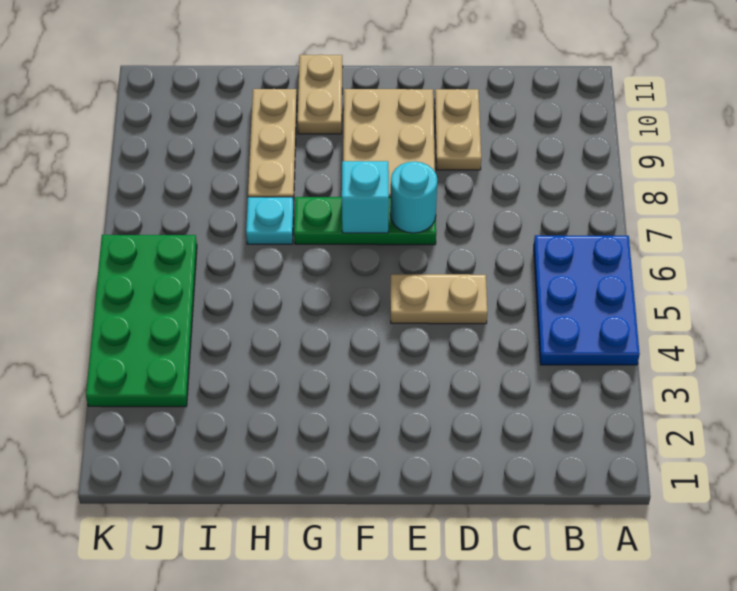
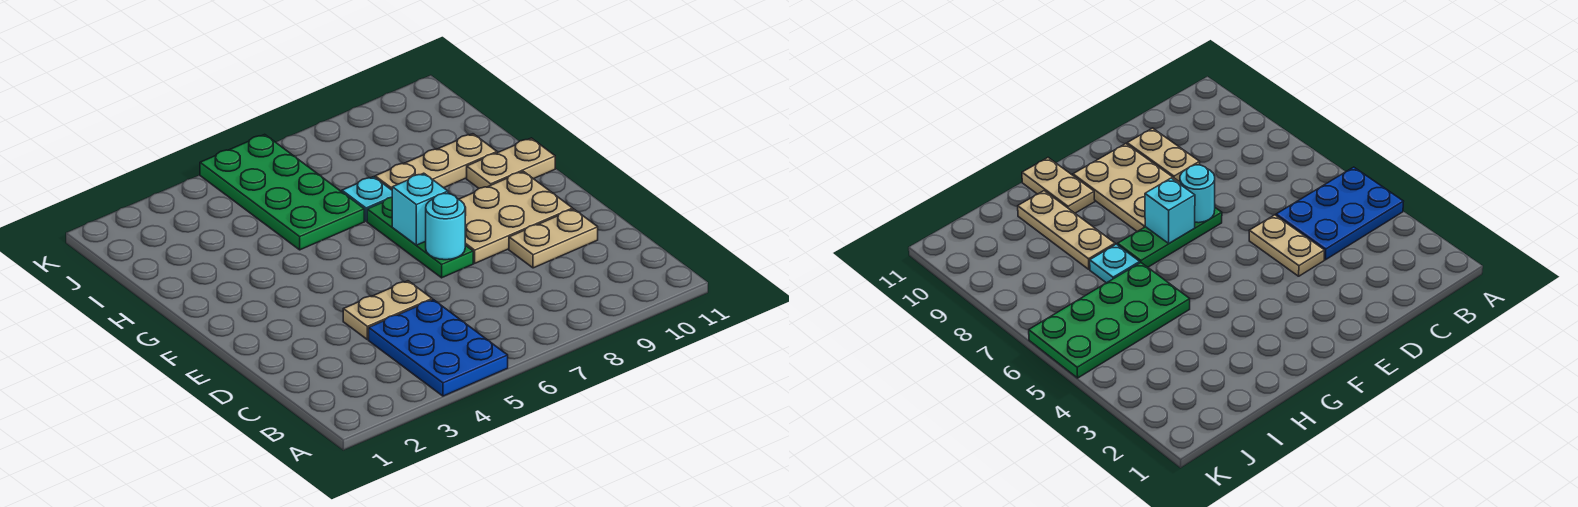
blue 2x3 plate [534,235,640,365] -> blue 2x3 plate turned to [369,300,508,396]
tan 1x2 plate [391,274,487,324] -> tan 1x2 plate turned to [343,281,432,340]
green 2x4 plate [86,235,197,407] -> green 2x4 plate turned to [200,134,364,250]

